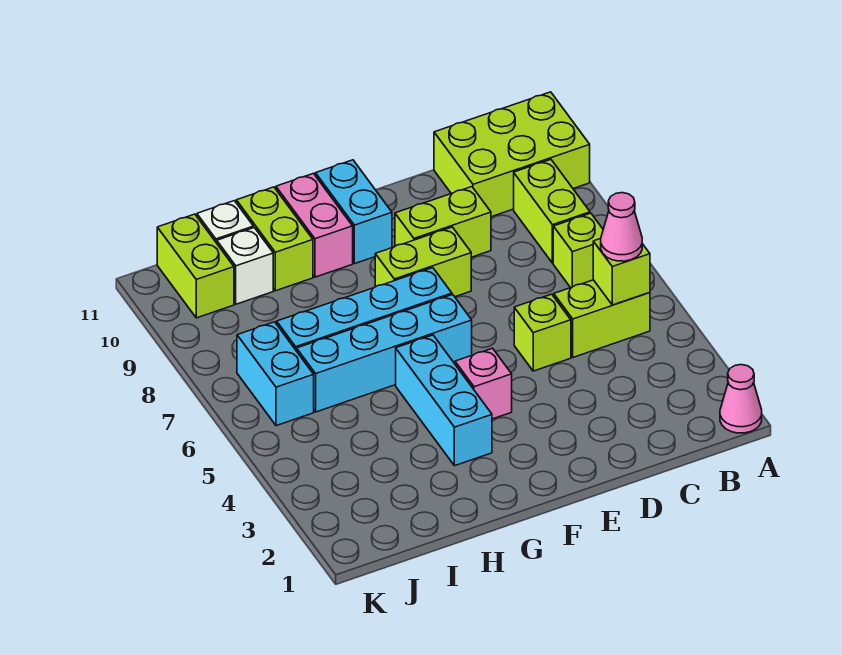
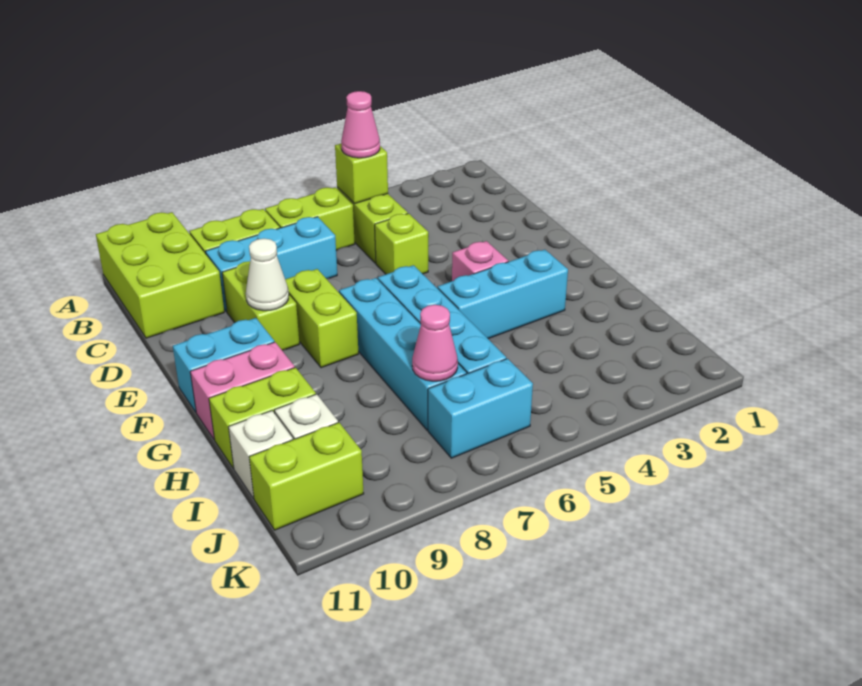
pink 1x1 cone [720,365,762,433] -> pink 1x1 cone moved to [412,305,458,381]
lime 1x1 brick [553,213,603,288] -> lime 1x2 brick [265,187,355,250]
none -> cyan 1x3 brick [205,217,337,312]
none -> white 1x1 cone [246,239,289,311]

